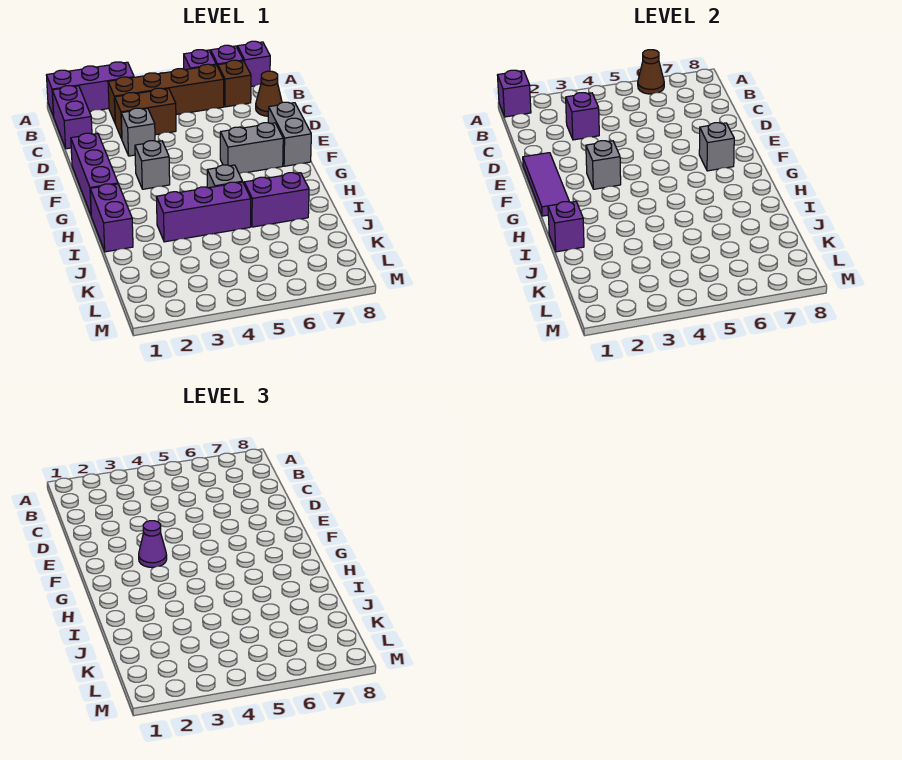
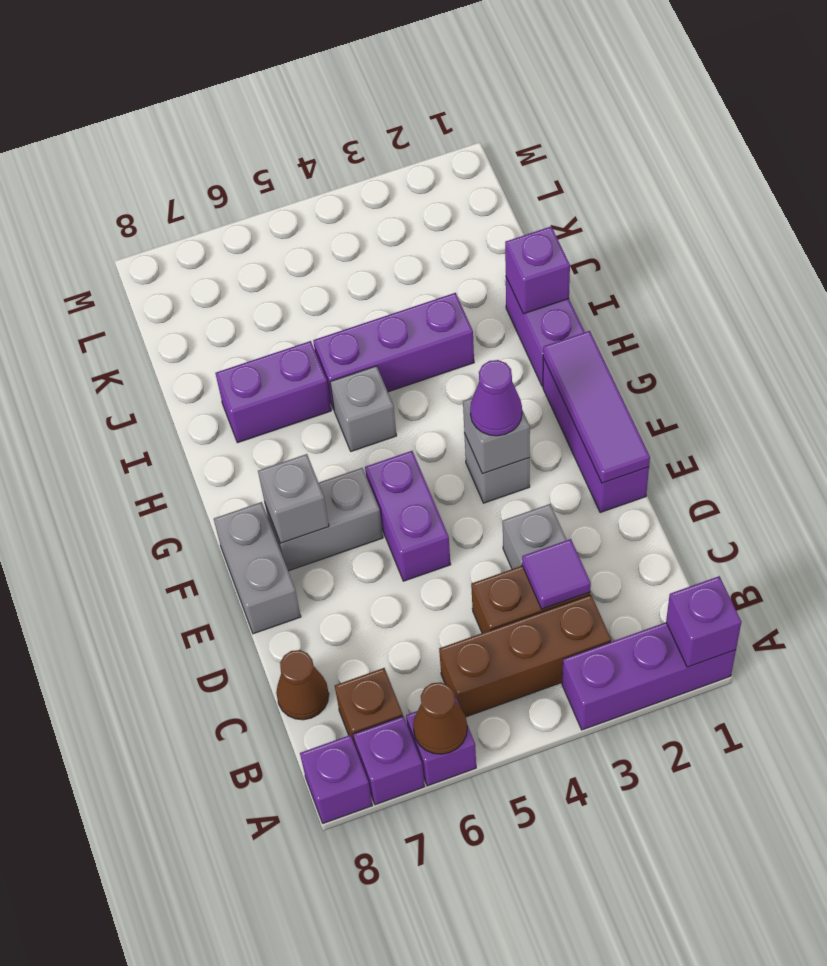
purple 1x2 brick [52,86,92,149] -> purple 1x2 brick moved to [365,451,451,581]
brown 1x4 brick [108,64,224,124] -> brown 1x3 brick [439,595,611,717]
purple 1x1 brick [566,93,599,140] -> purple 1x1 tile [522,539,591,609]

